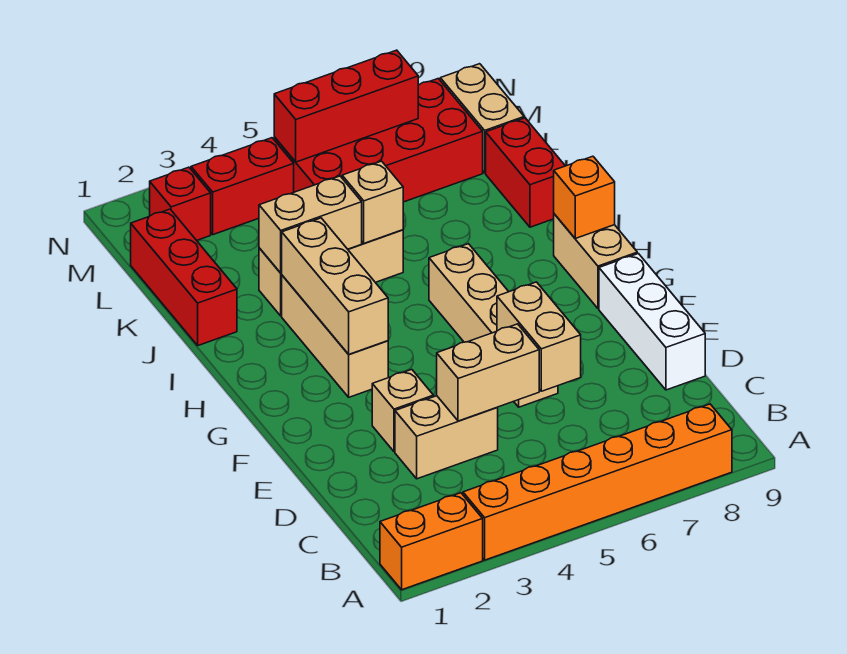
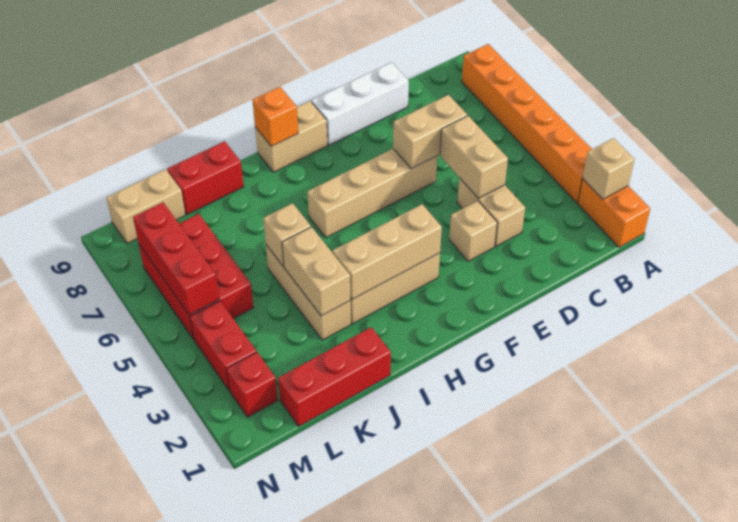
none -> tan 1x1 brick [583,138,634,199]
red 2x4 brick [274,79,483,202] -> red 2x3 brick [139,214,254,339]

